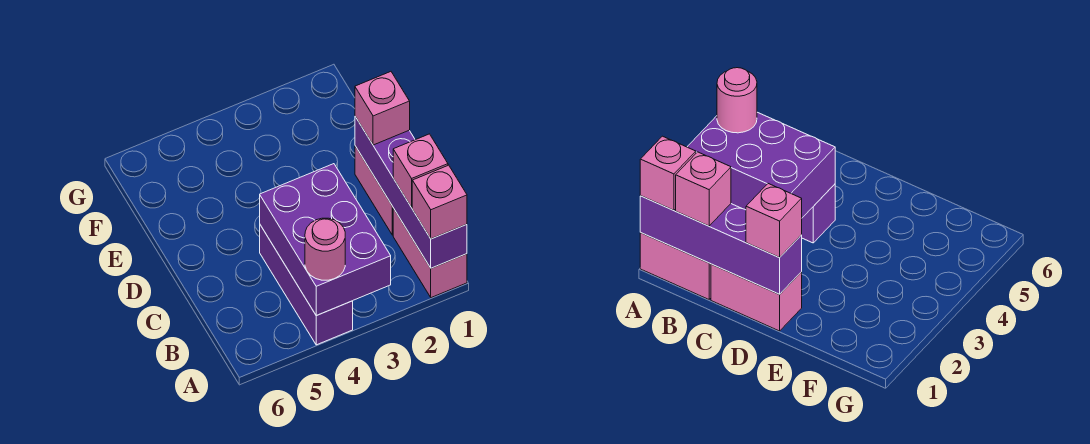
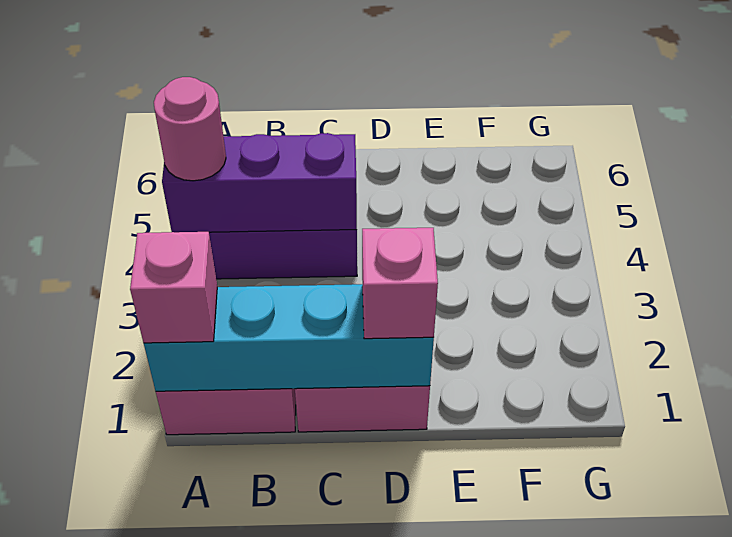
purple 1x4 brick [355,117,467,268] -> cyan 1x4 brick [144,284,434,391]
purple 2x3 brick [260,164,391,316] -> purple 1x3 brick [162,133,357,232]
pink 1x1 brick [393,134,448,207] -> none

